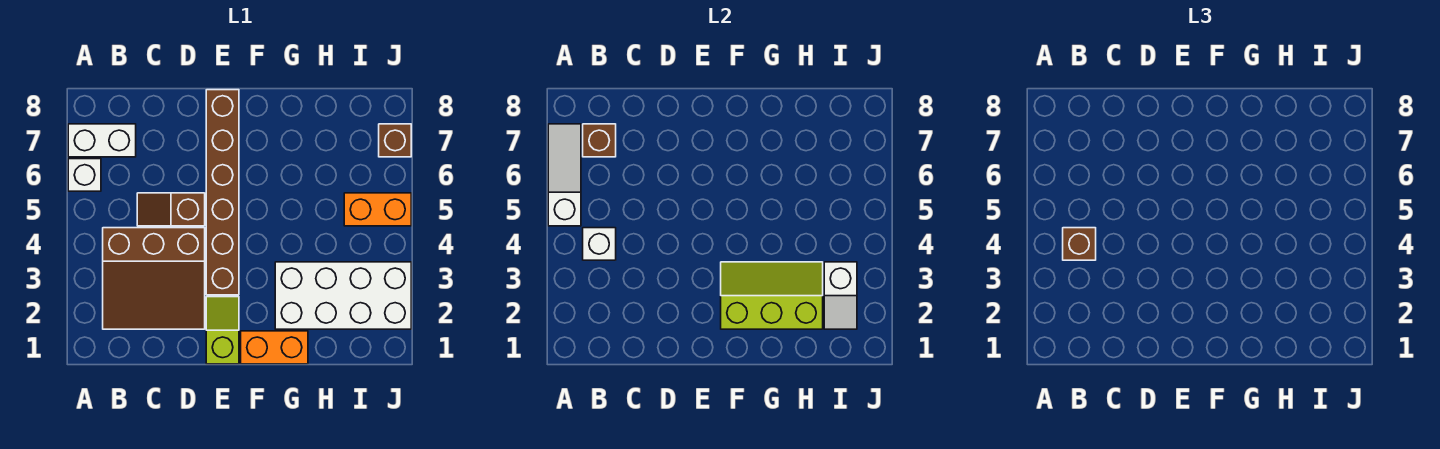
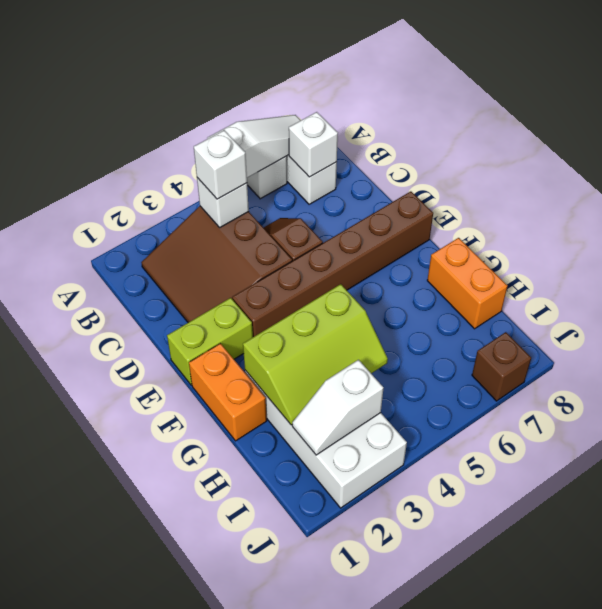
brown 1x1 brick [1063,228,1096,260] -> white 1x1 brick [194,130,247,199]
brown 1x1 brick [583,124,616,157] -> white 1x1 brick [289,112,338,177]
lime 1x2 slope [206,297,239,364] -> lime 1x2 brick [167,298,253,385]
lime 2x3 slope [721,262,823,329] -> lime 2x3 slope turned to [243,284,388,425]
orange 1x2 brick [344,193,411,226] -> orange 1x2 brick moved to [427,238,508,329]

